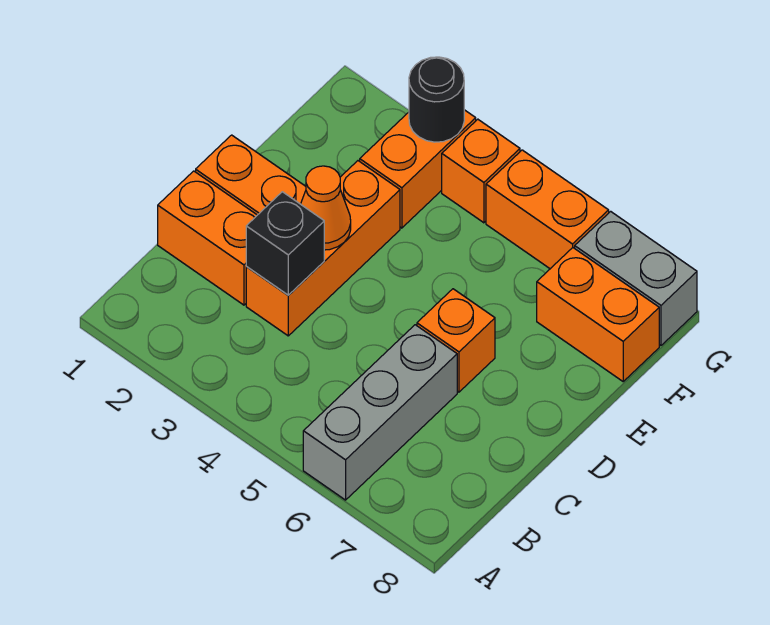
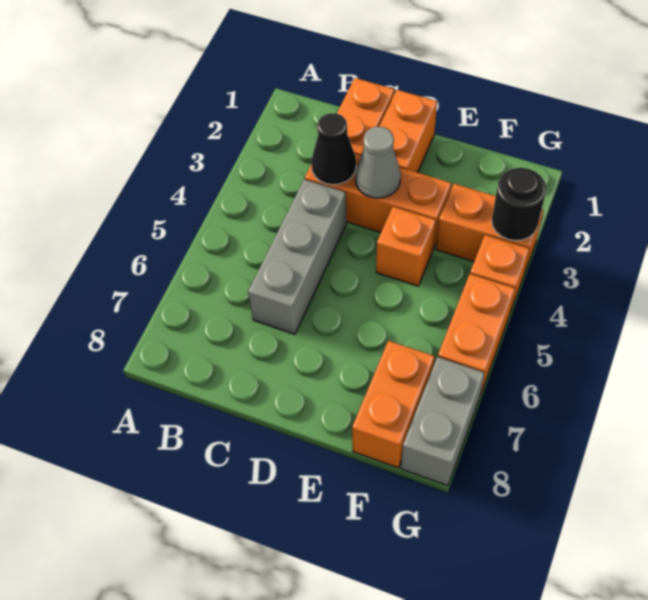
grey 1x3 brick [303,325,457,500] -> grey 1x3 brick turned to [248,179,347,334]
black 1x1 brick [246,192,324,295] -> black 1x1 cone [311,113,356,185]
orange 1x1 cone [301,166,351,250] -> grey 1x1 cone [355,127,401,198]
orange 1x1 brick [417,289,495,392] -> orange 1x1 brick moved to [376,207,436,286]

